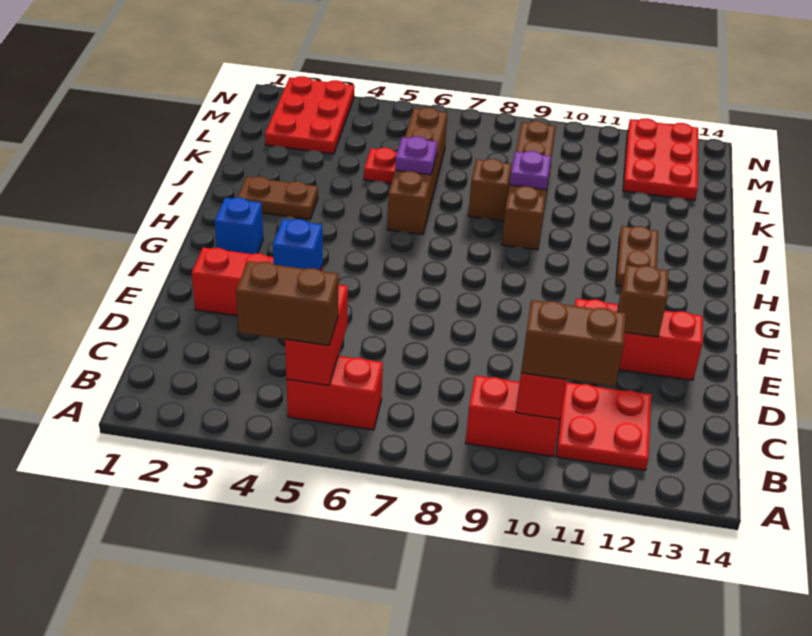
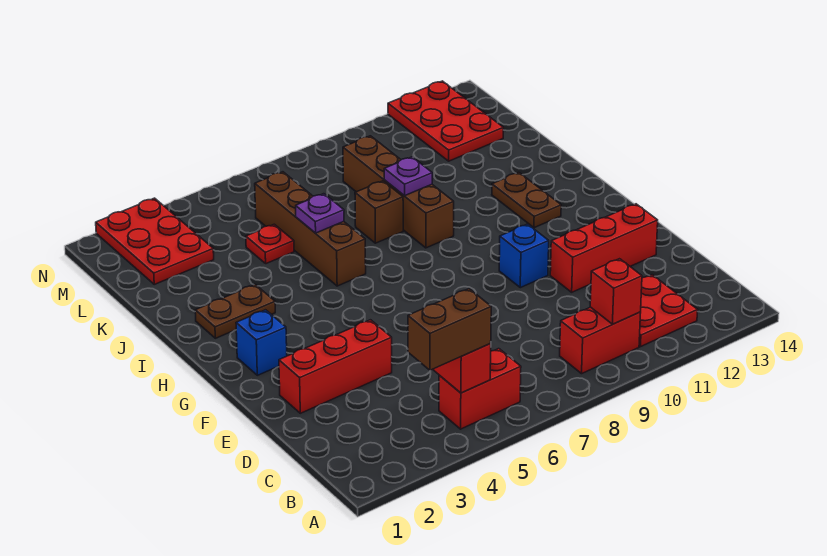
brown 1x2 brick [521,300,626,386] -> none
blue 1x1 brick [273,219,323,270] -> blue 1x1 brick moved to [499,224,549,288]
brown 1x1 brick [618,265,668,337] -> none

